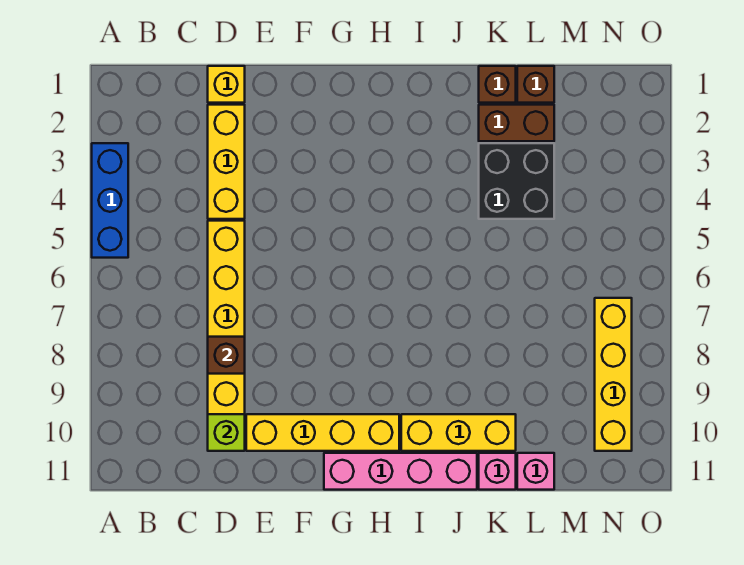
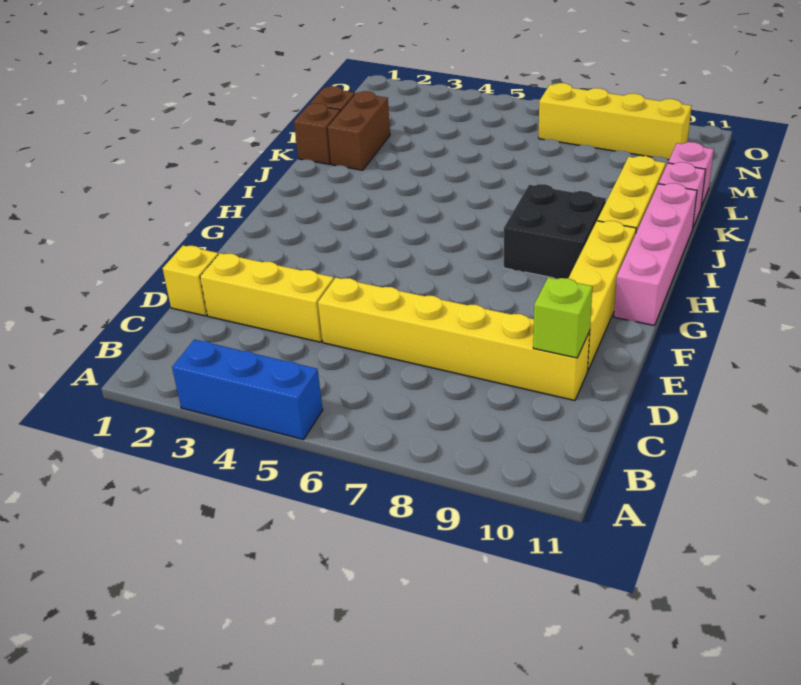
brown 1x1 brick [208,337,245,374] -> none
black 2x2 brick [479,143,554,219] -> black 2x2 brick moved to [504,184,606,278]

